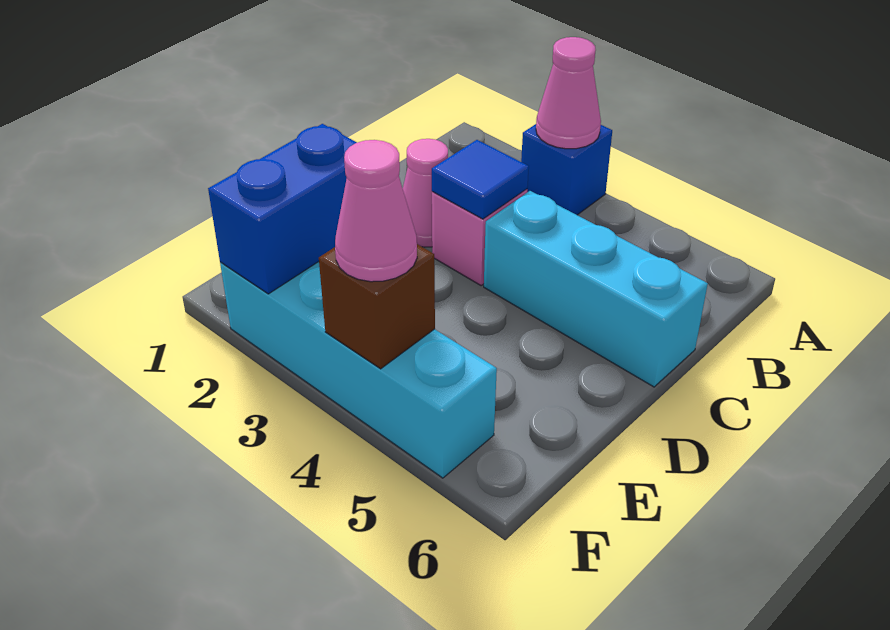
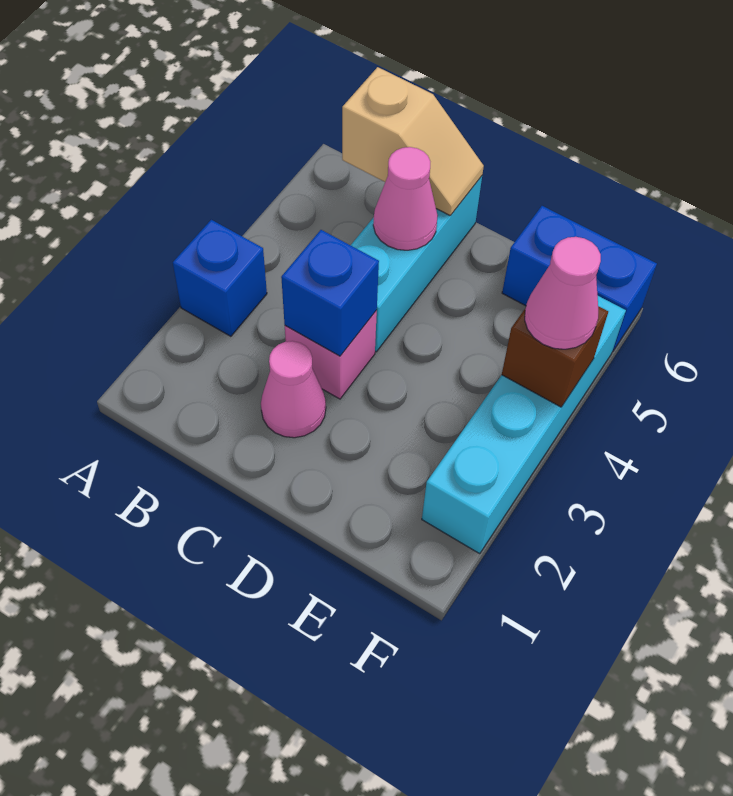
pink 1x1 cone [536,37,601,149] -> pink 1x1 cone moved to [373,147,438,250]
none -> tan 1x2 slope [342,67,484,216]
blue 1x1 tile [432,140,529,219] -> blue 1x1 brick [281,230,379,356]
blue 1x2 brick [208,124,357,294] -> blue 1x2 brick moved to [502,206,657,352]

